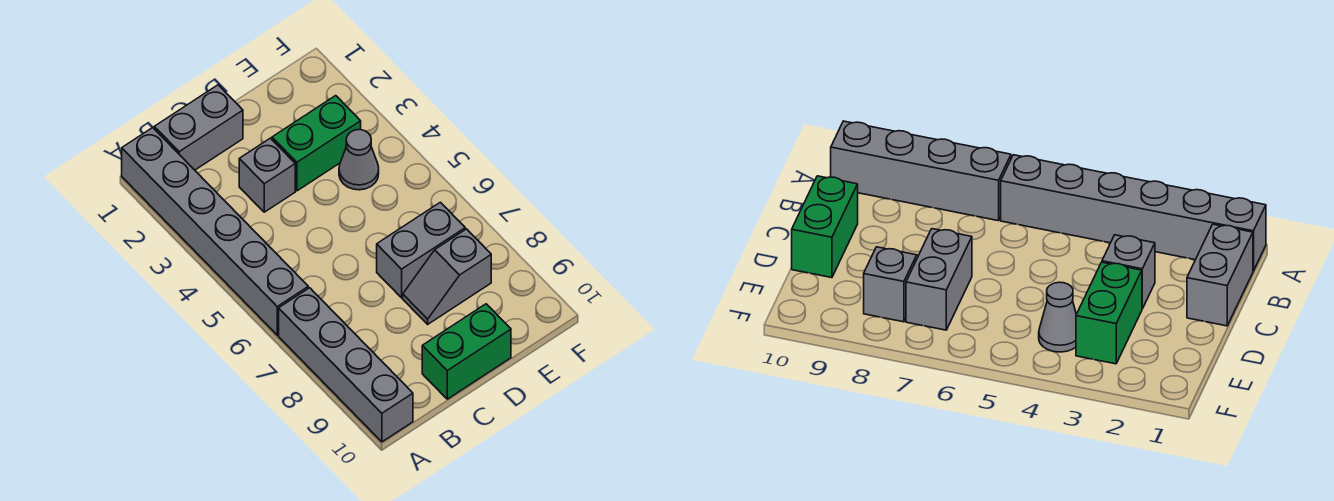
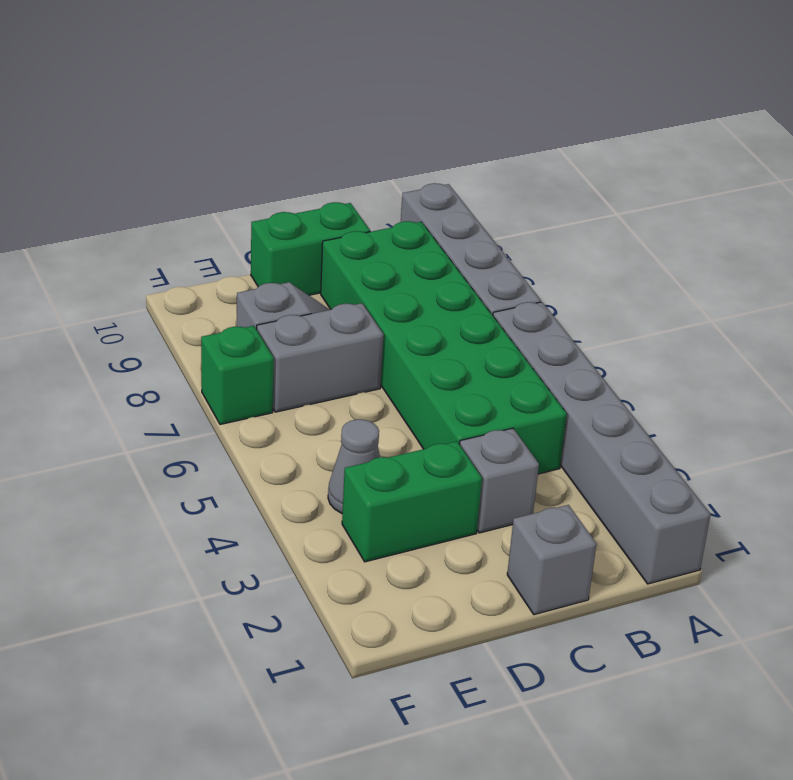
grey 1x2 brick [154,85,243,170] -> grey 1x1 brick [507,505,596,615]
none -> green 2x6 brick [321,221,567,474]
none -> green 1x1 brick [201,326,274,425]

